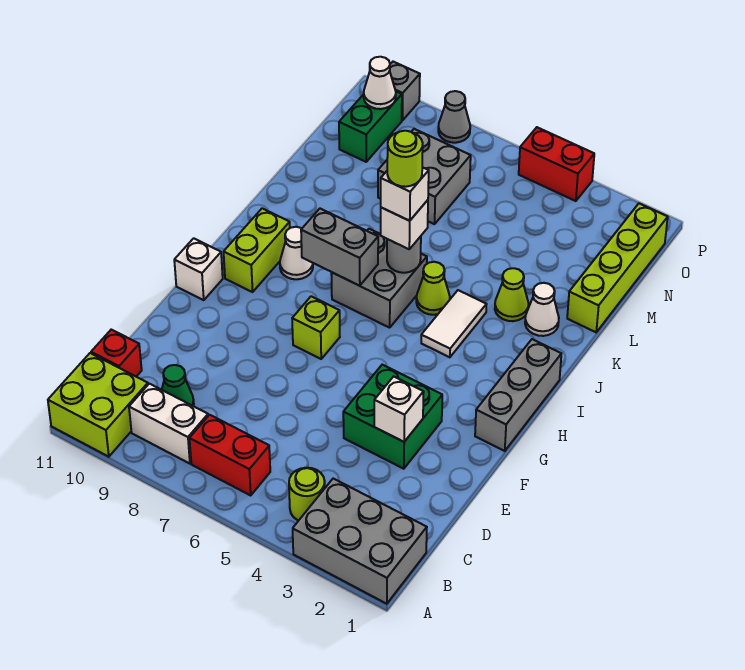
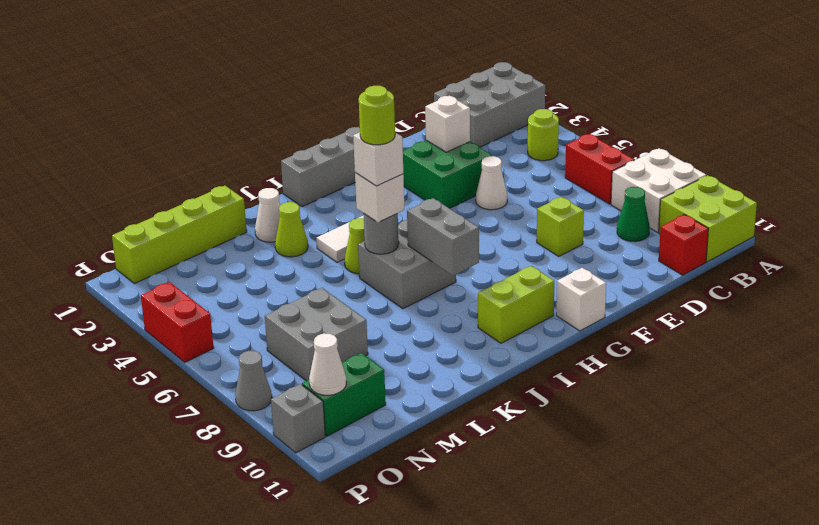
grey 2x3 brick [293,479,427,604] -> grey 2x3 brick turned to [434,62,545,147]
white 1x2 brick [129,384,208,464] -> white 2x2 brick [611,148,706,232]
lime 1x1 brick [292,296,340,359] -> lime 1x1 brick moved to [537,197,584,256]
white 1x1 cone [280,227,313,279] -> white 1x1 cone moved to [476,156,507,210]

